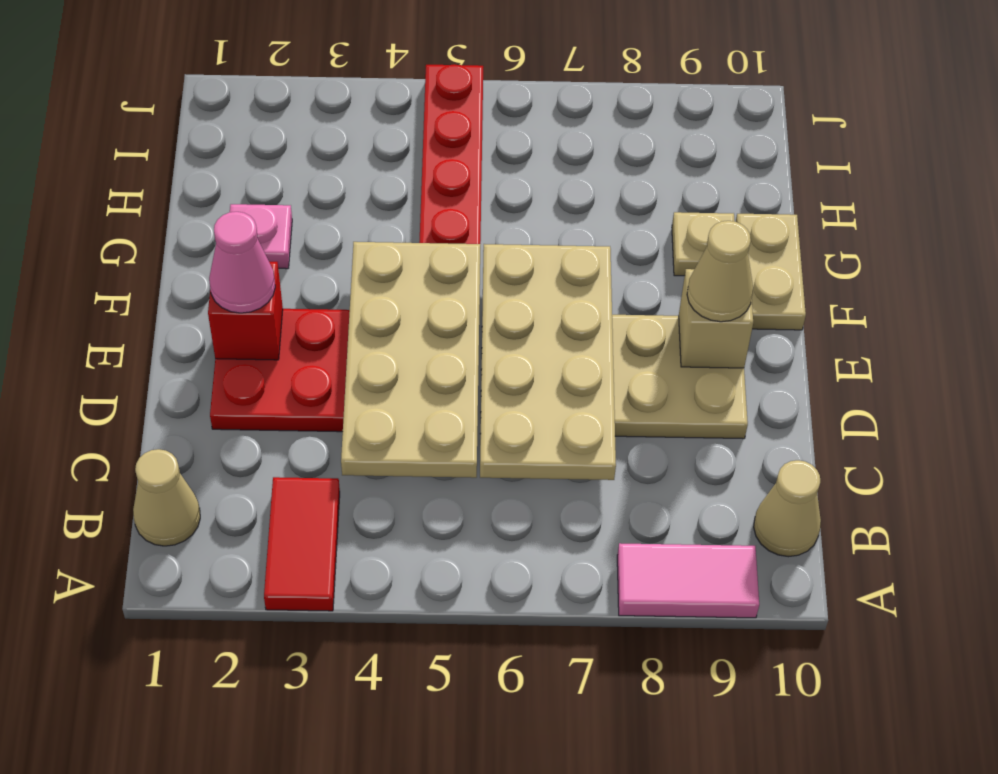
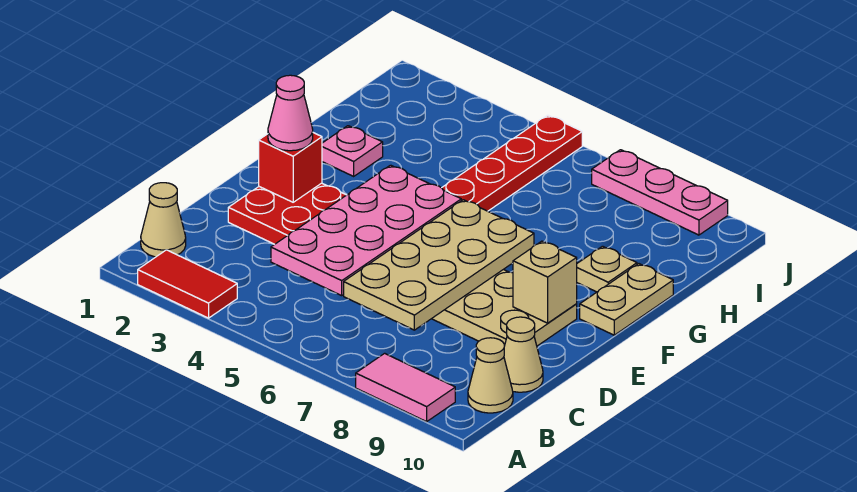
red 1x2 tile [264,477,340,611] -> red 1x2 tile turned to [138,250,237,318]
tan 2x4 plate [341,242,480,478] -> pink 2x4 plate [271,165,461,296]
tan 1x1 cone [687,221,753,322] -> tan 1x1 cone moved to [504,317,543,392]
none -> pink 1x3 plate [592,150,728,235]

